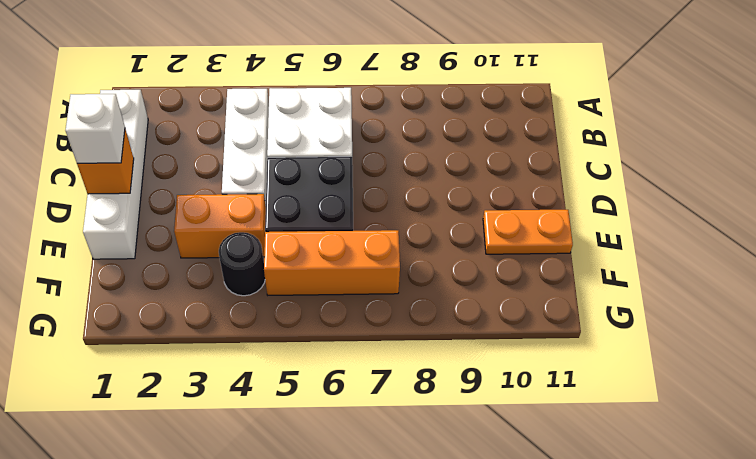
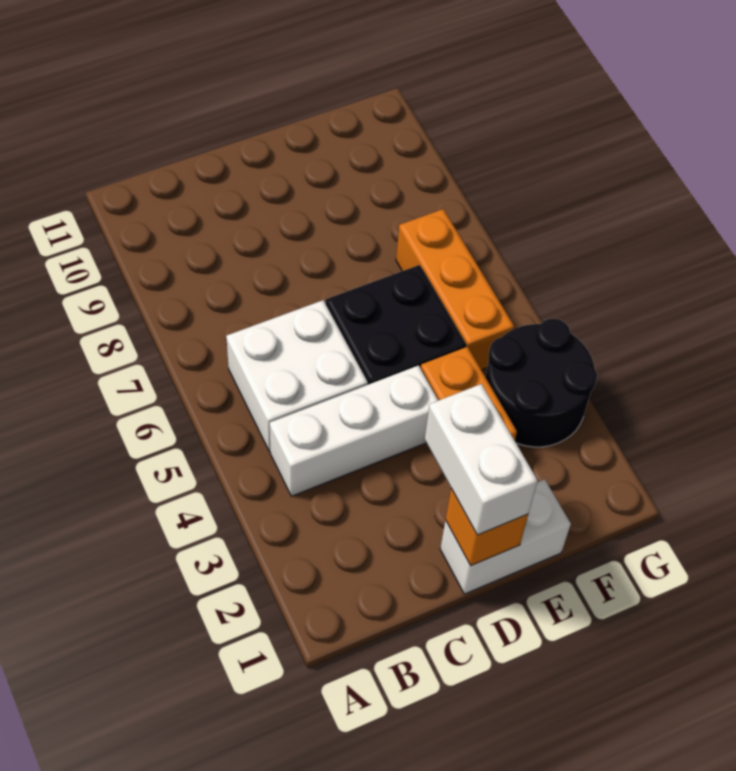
white 1x4 brick [83,90,148,259] -> white 1x2 brick [440,479,571,594]
white 1x1 brick [65,94,125,163] -> white 1x2 brick [425,384,538,535]
orange 1x2 plate [483,210,573,254] -> none
black 1x1 round brick [219,232,265,296] -> black 2x2 round brick [486,319,597,447]

